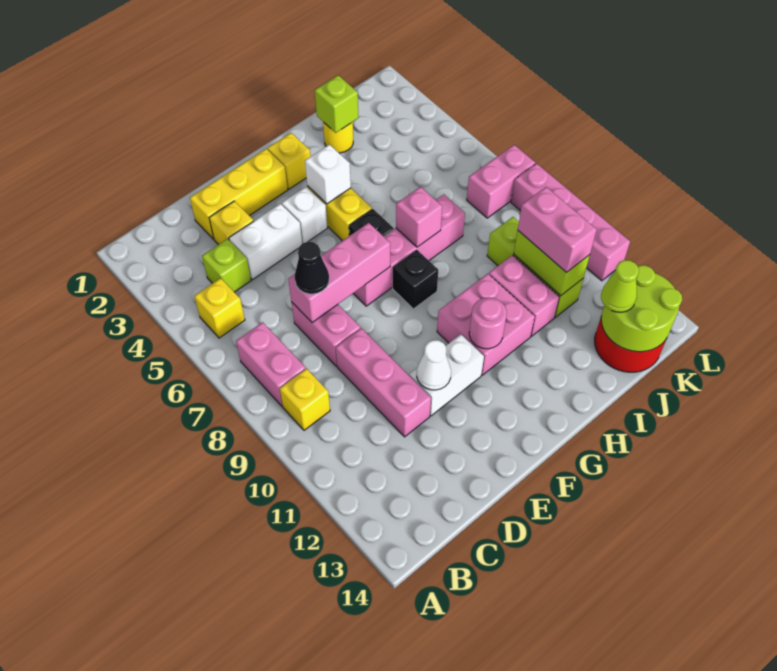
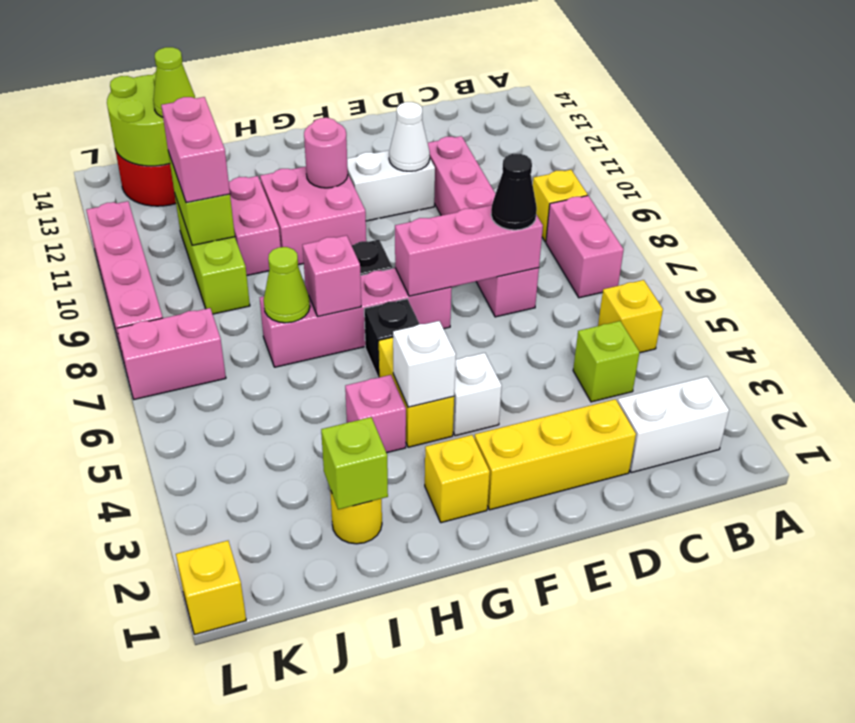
yellow 1x1 brick [209,201,253,245] -> yellow 1x1 brick moved to [176,541,246,635]
white 1x2 brick [229,204,302,280] -> white 1x2 brick moved to [617,377,729,473]
none -> pink 1x1 brick [345,375,406,453]
none -> lime 1x1 cone [264,247,310,323]

